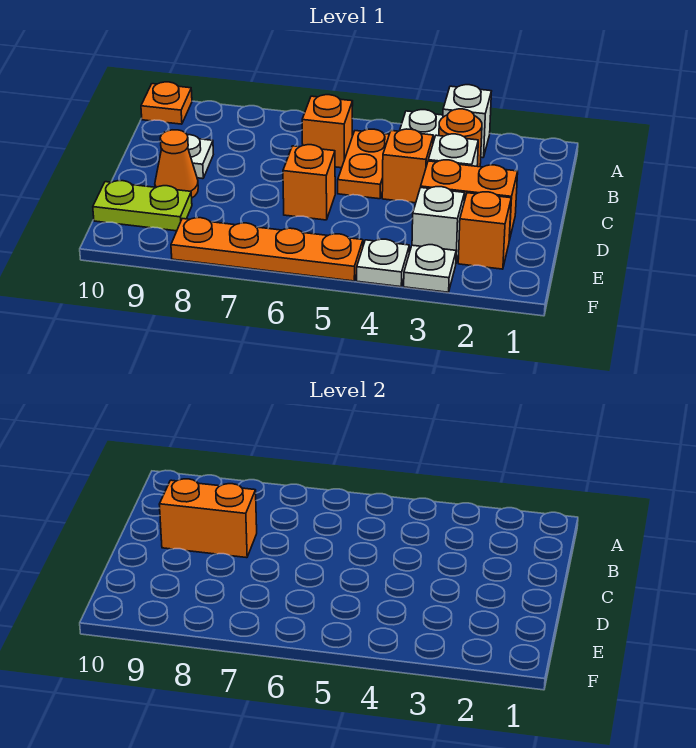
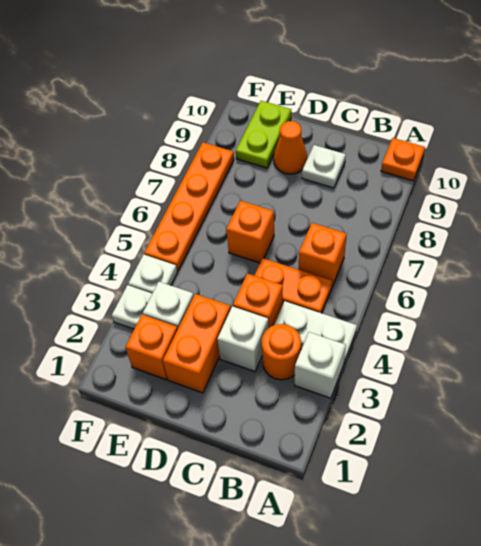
orange 1x2 brick [159,479,257,558] -> none

